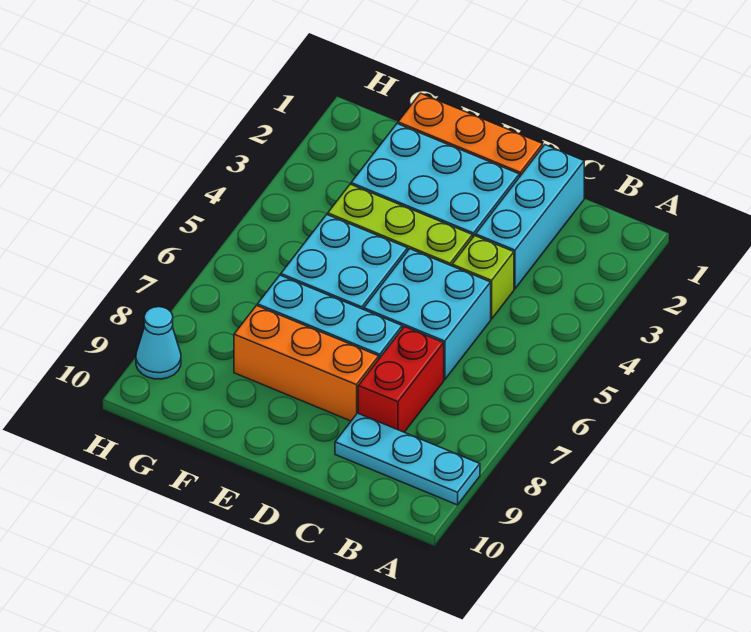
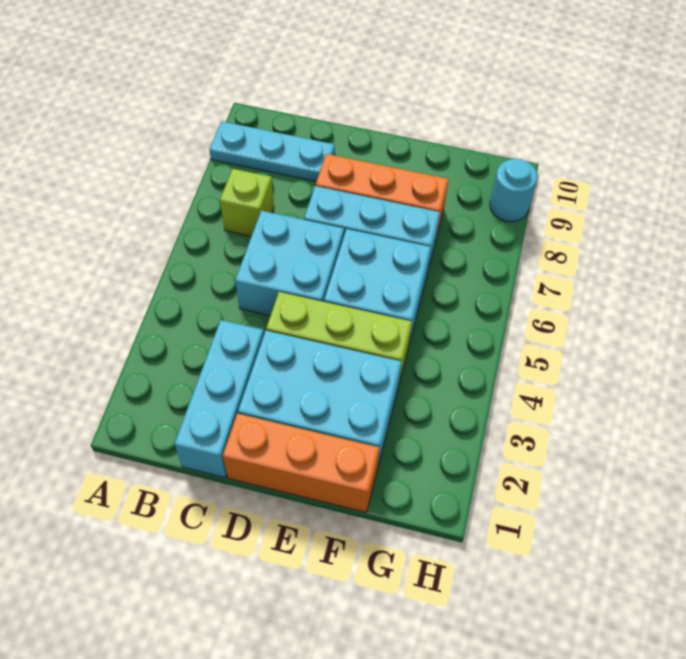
lime 1x1 brick [452,236,514,319] -> lime 1x1 brick moved to [220,169,274,236]
red 1x2 brick [358,327,444,432] -> none
cyan 1x1 cone [136,307,181,379] -> cyan 1x1 round brick [490,159,537,222]

